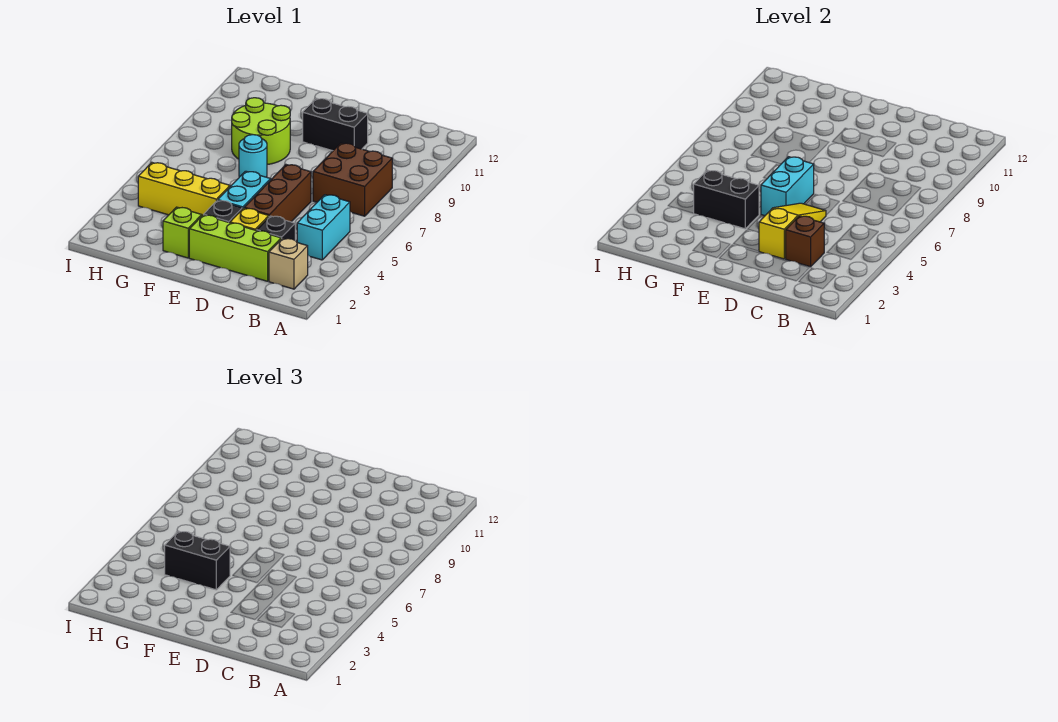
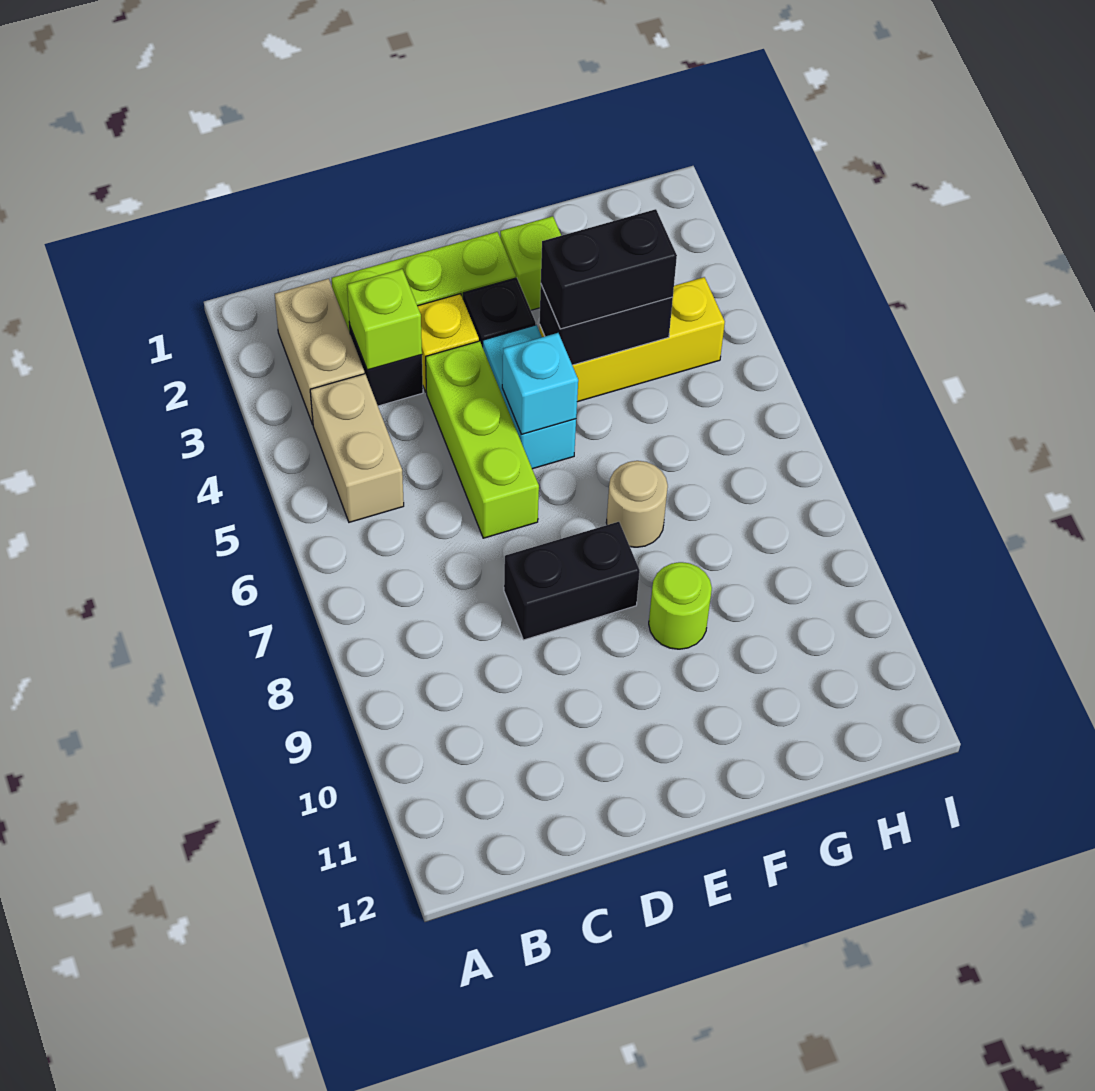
tan 1x1 brick [269,238,308,289] -> tan 1x2 brick [275,279,365,424]
cyan 1x2 brick [297,195,350,260] -> tan 1x2 brick [310,374,404,522]
brown 2x2 brick [313,143,392,216] -> none
brown 1x1 brick [786,216,824,267] -> lime 1x1 brick [347,269,422,370]
yellow 1x3 slope [759,203,826,259] -> none
brown 1x3 brick [244,165,311,222] -> lime 1x3 brick [426,341,539,538]
black 1x2 brick [303,98,368,151] -> black 1x2 brick moved to [504,522,640,640]
cyan 1x2 brick [761,157,814,216] -> cyan 1x1 brick [502,333,578,434]
cyan 1x1 round brick [239,135,267,177] -> tan 1x1 round brick [606,461,668,547]
lime 2x2 round brick [232,98,290,165] -> lime 1x1 round brick [649,562,712,649]

